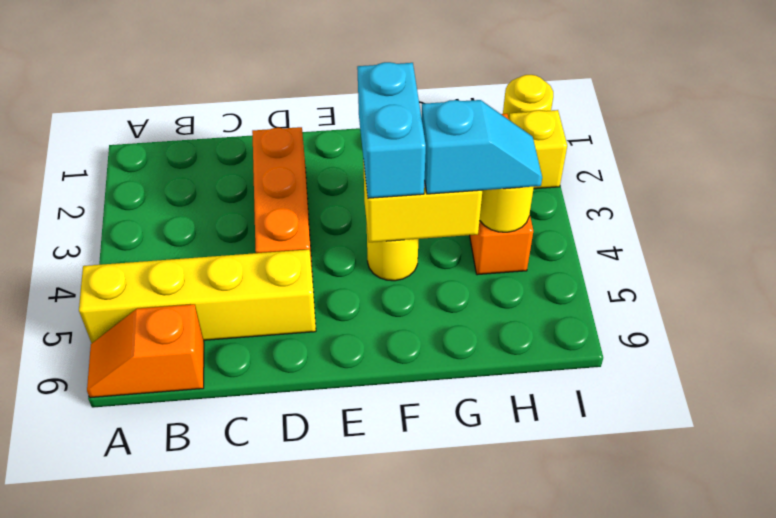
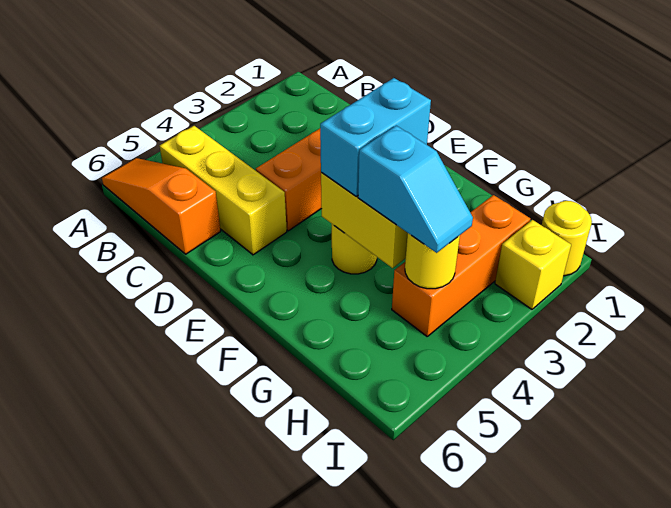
yellow 1x4 brick [79,249,316,343] -> yellow 1x3 brick [160,126,287,255]
orange 1x2 slope [87,304,204,398] -> orange 1x3 slope [102,158,221,254]

